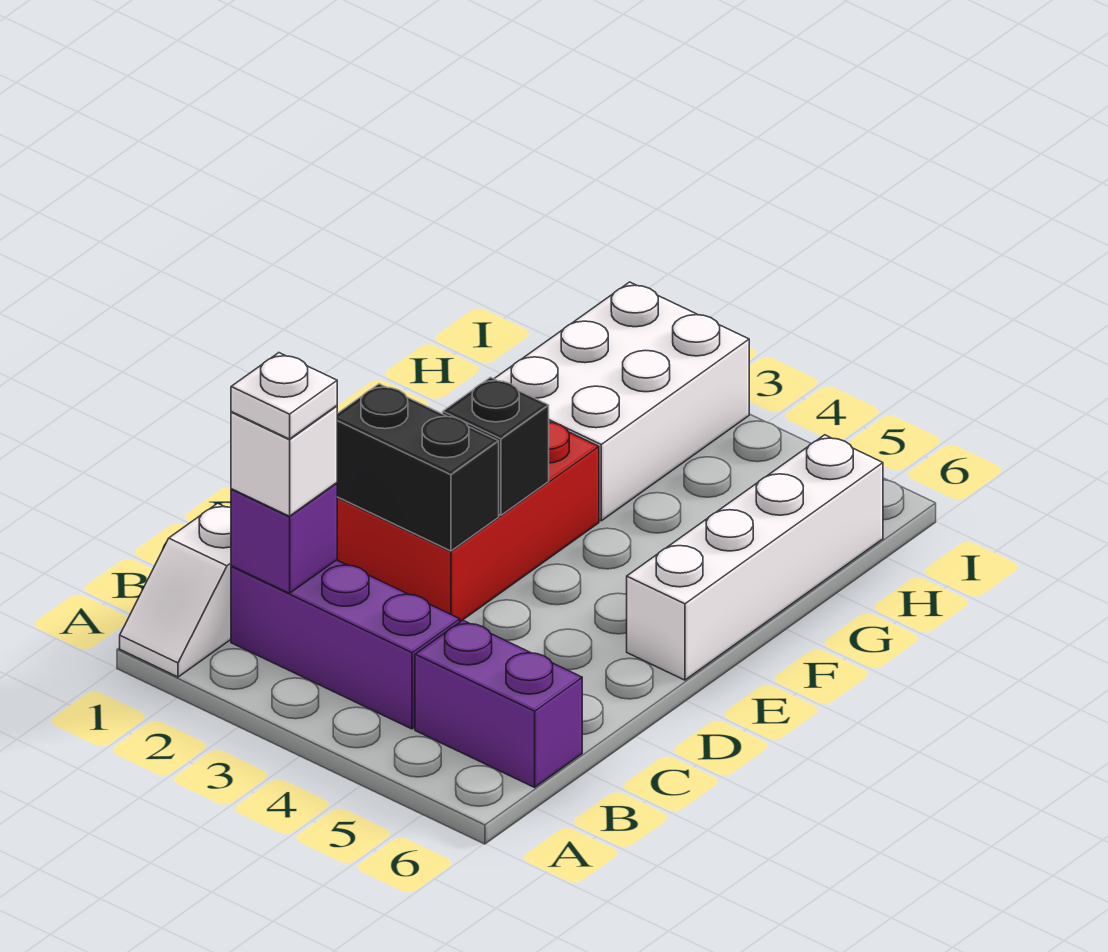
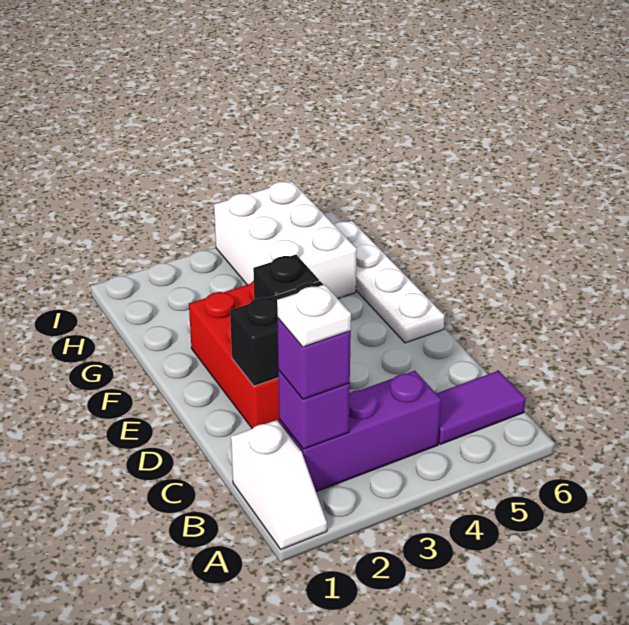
white 1x1 brick [231,406,337,516] -> purple 1x1 brick [277,318,351,399]
purple 1x2 brick [415,620,582,787] -> purple 1x2 tile [436,371,526,444]
white 1x4 brick [627,435,883,680] -> white 1x4 plate [334,221,445,343]
white 2x3 brick [494,282,749,521] -> white 2x3 brick moved to [214,181,357,299]

